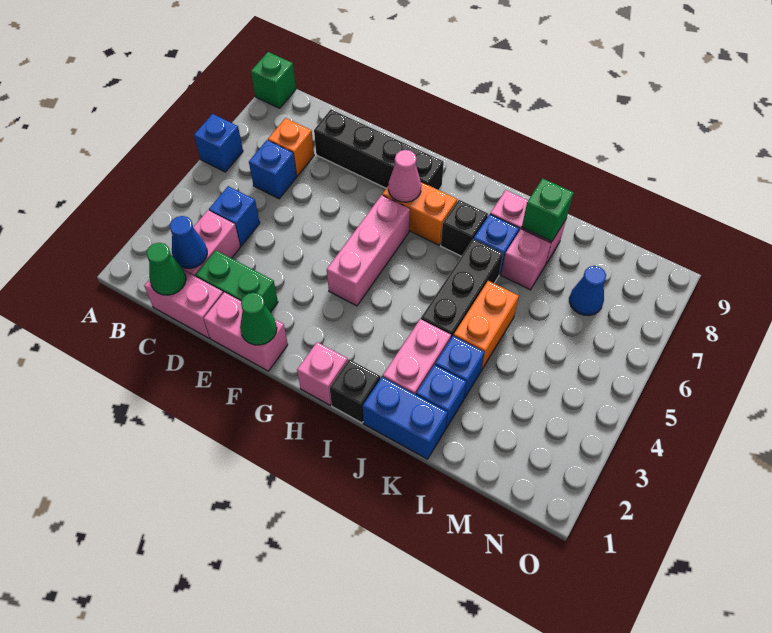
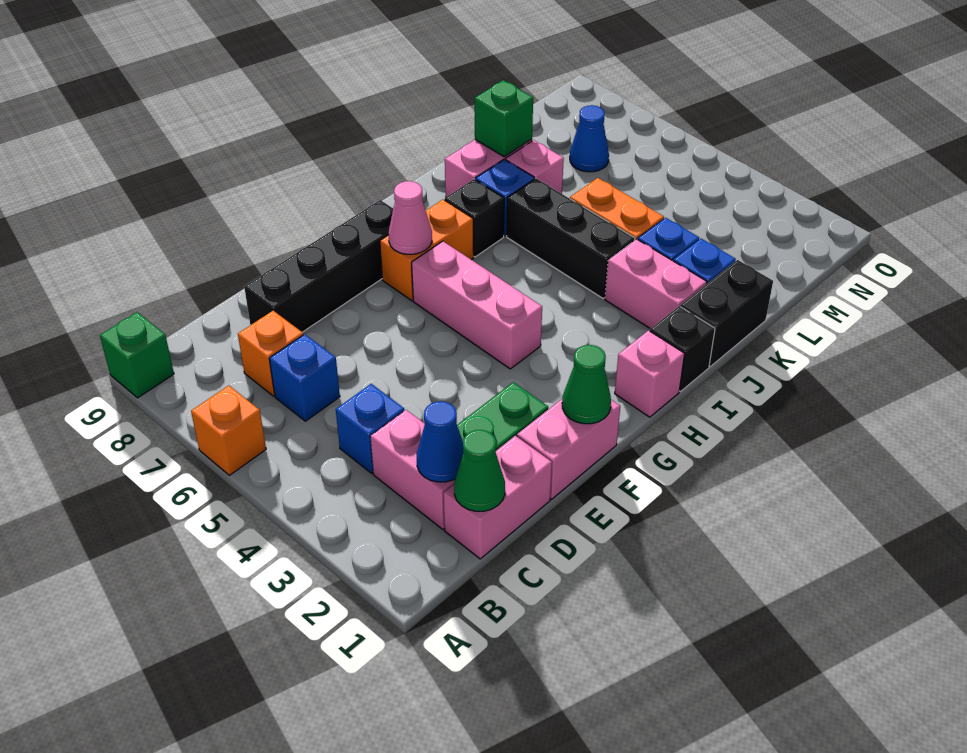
blue 1x1 brick [194,114,243,172] -> orange 1x1 brick [191,385,266,475]
blue 1x2 brick [363,377,448,459] -> black 1x2 brick [680,260,773,367]

